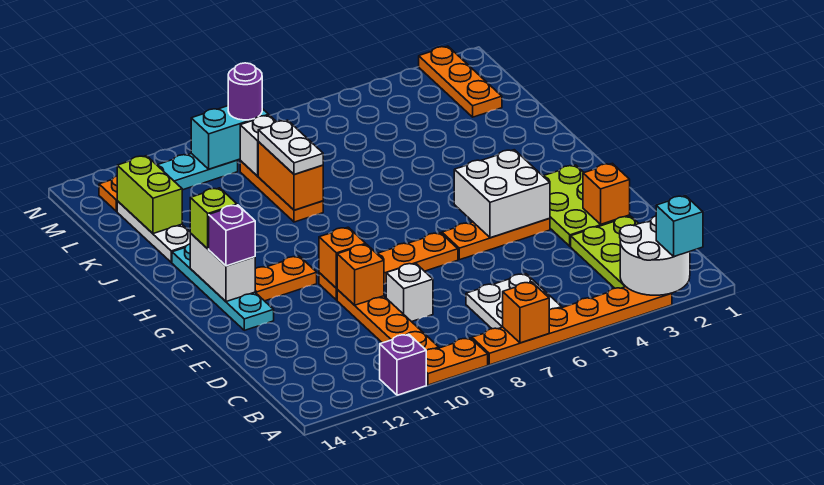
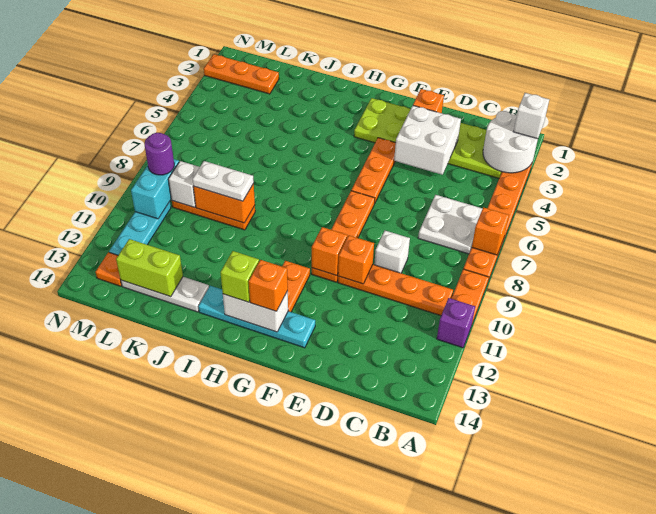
cyan 1x1 brick [656,196,703,257] -> white 1x1 brick [514,93,549,139]
white 2x2 brick [454,150,550,238] -> white 2x2 brick moved to [394,106,461,175]
purple 1x1 brick [209,205,255,266] -> orange 1x1 brick [249,260,288,311]

